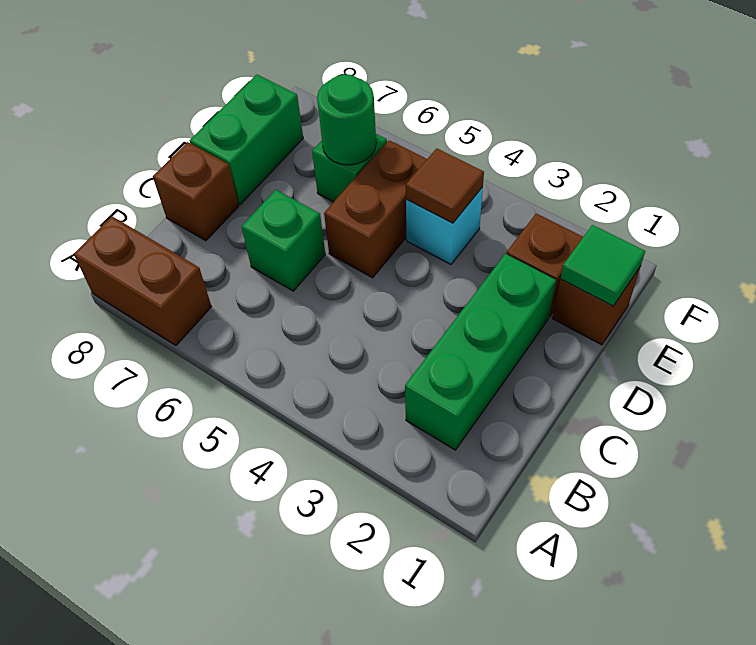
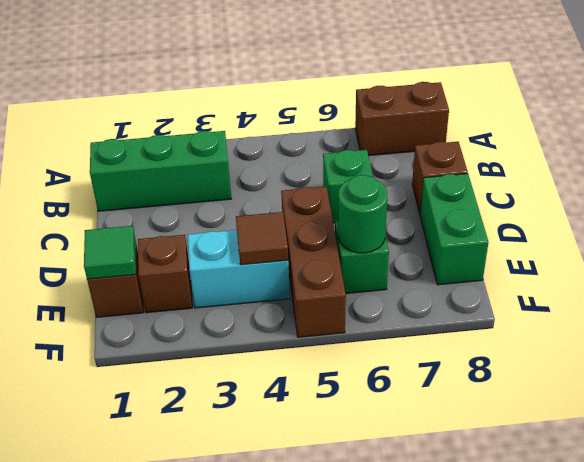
green 1x3 brick [405,254,556,450] -> green 1x3 brick turned to [90,131,231,211]
brown 1x2 brick [324,140,427,278] -> brown 1x3 brick [281,187,346,337]
cyan 1x1 brick [406,187,483,264] -> cyan 1x2 brick [188,230,290,308]

